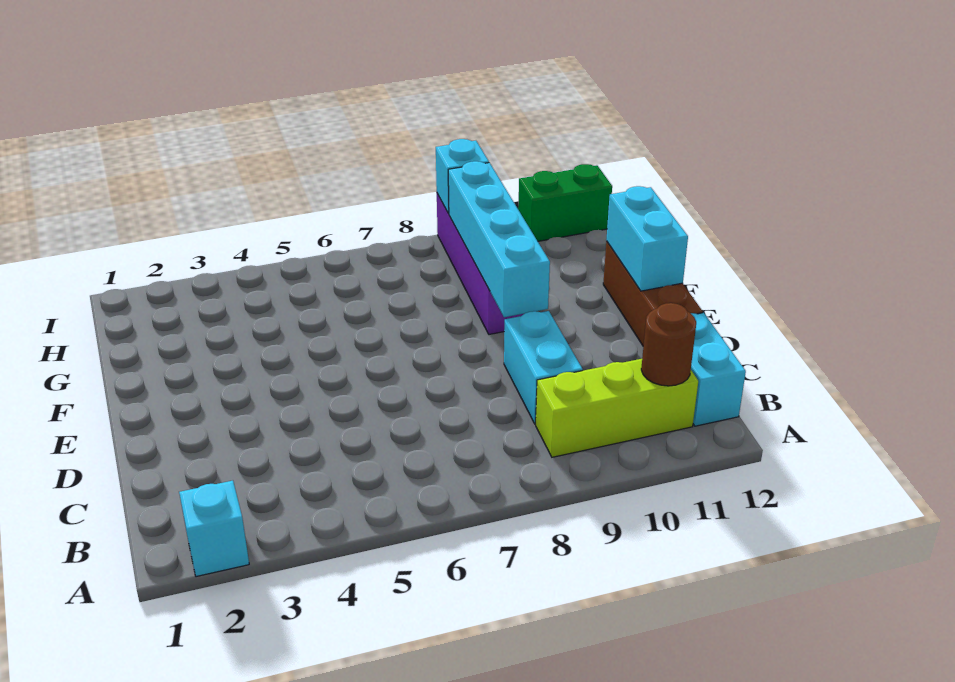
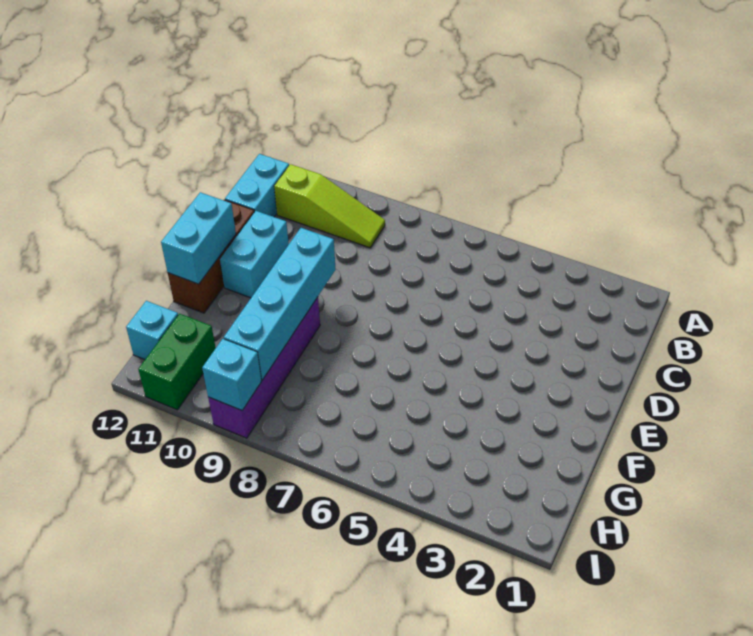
cyan 1x1 brick [179,481,249,577] -> cyan 1x1 brick moved to [126,301,178,360]
lime 1x3 brick [536,359,698,457] -> lime 1x3 slope [274,164,385,248]
brown 1x1 round brick [641,303,696,386] -> none
cyan 1x2 brick [504,311,583,424] -> cyan 1x2 brick moved to [220,211,289,298]
green 1x2 brick [518,164,612,241] -> green 1x2 brick turned to [138,314,216,410]

